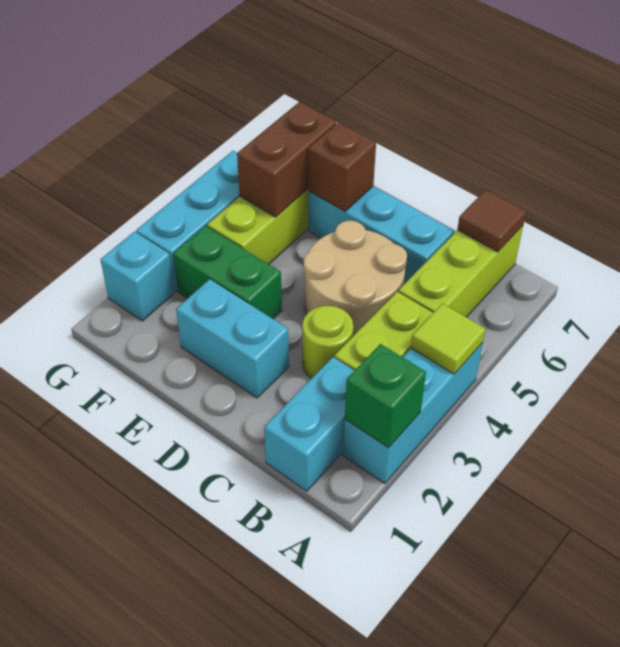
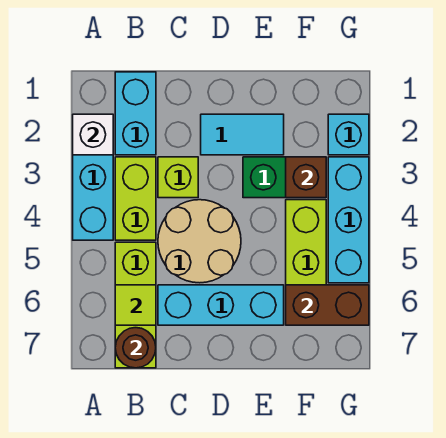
green 1x1 brick [345,344,426,448] -> white 1x1 brick [73,114,113,155]
lime 1x1 tile [411,304,486,374] -> lime 1x1 tile moved to [115,285,156,325]
brown 1x1 tile [457,190,526,252] -> brown 1x1 round brick [115,328,156,368]
lime 1x1 round brick [302,306,353,379] -> lime 1x1 brick [158,157,198,198]
cyan 1x2 brick [176,279,289,398] -> cyan 1x2 tile [201,114,284,155]
brown 1x1 brick [308,123,376,211] -> brown 1x1 brick moved to [286,157,326,198]
brown 1x2 brick [237,102,336,217] -> brown 1x2 brick turned to [286,285,369,325]

